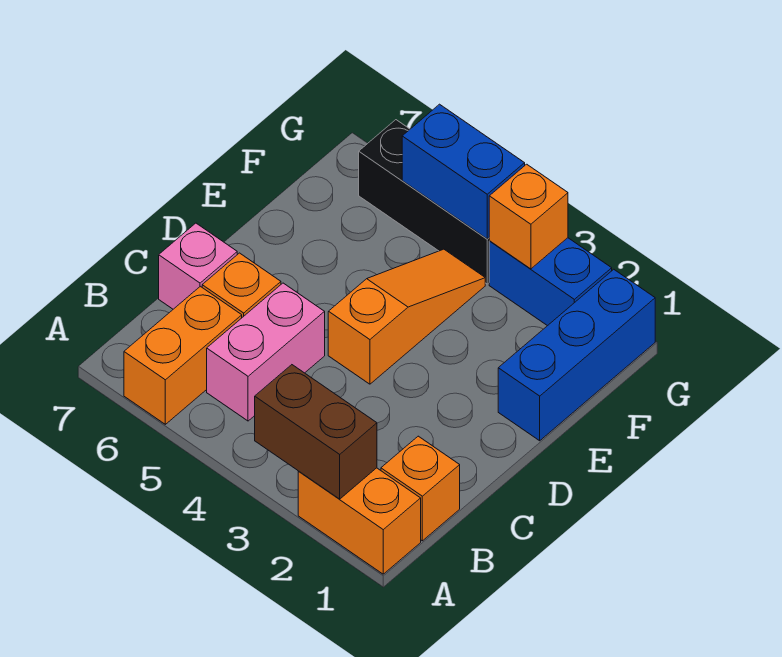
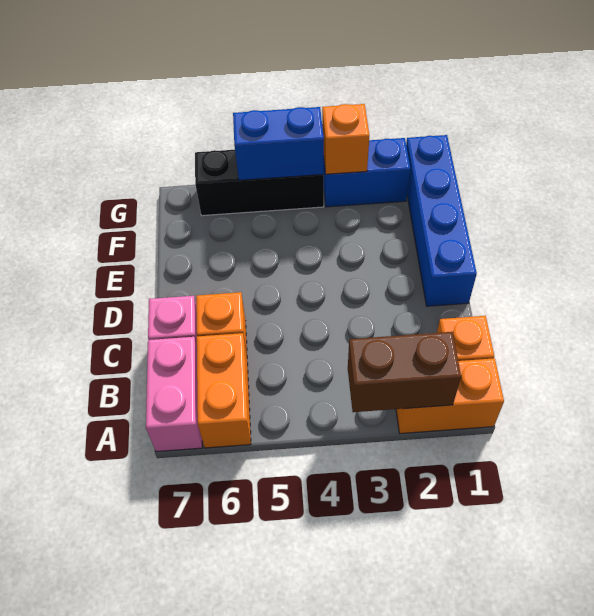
pink 1x2 brick [207,283,325,421] -> pink 1x2 brick moved to [146,337,202,452]
orange 1x3 slope [328,249,485,384] -> none
blue 1x3 brick [498,269,655,441] -> blue 1x4 brick [406,135,477,306]

